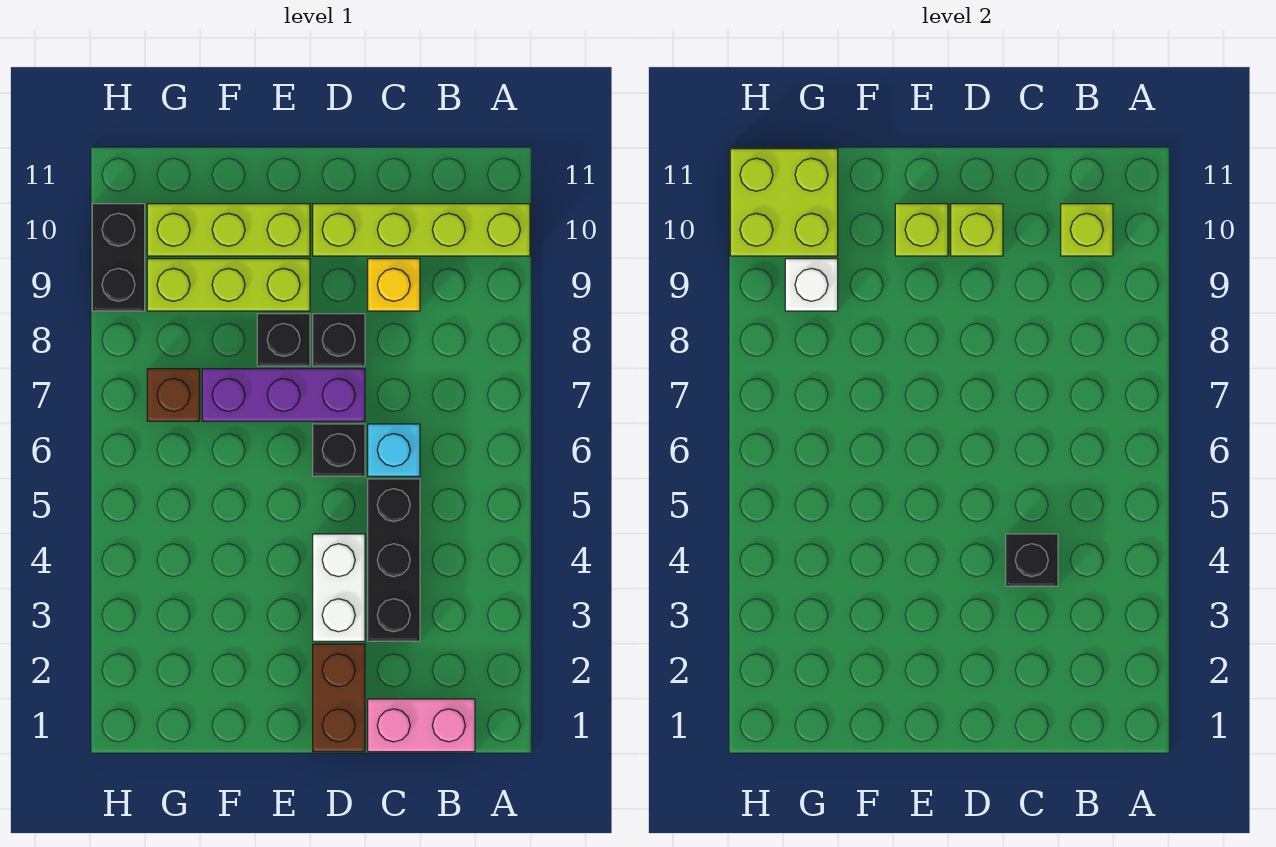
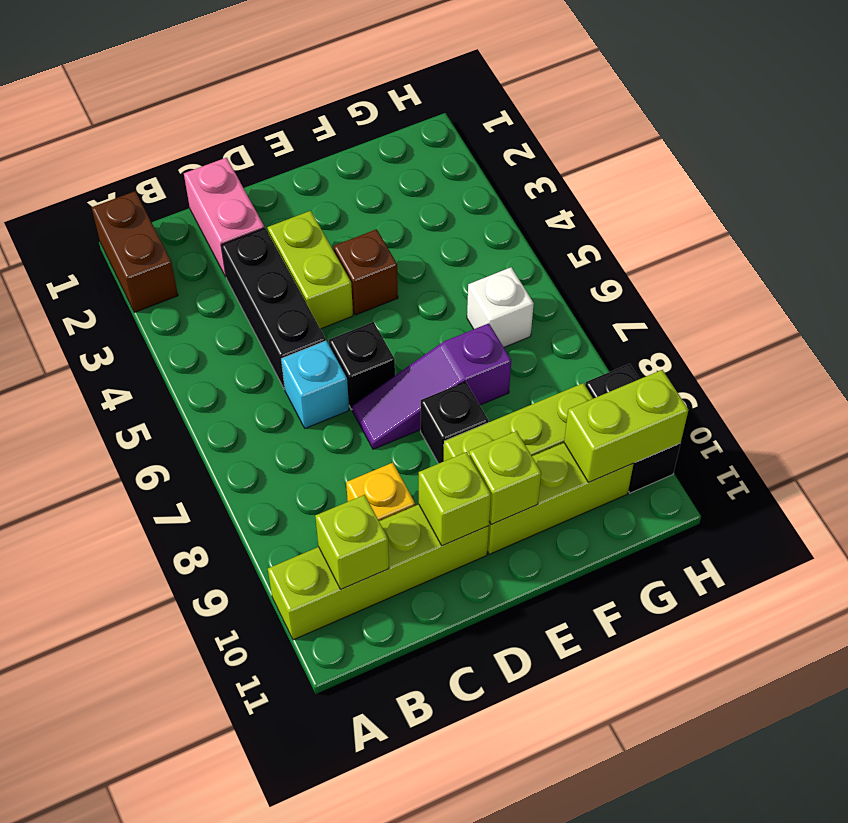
pink 1x2 brick [368,699,475,752] -> pink 1x2 brick turned to [184,158,264,277]
black 1x1 brick [1006,534,1058,586] -> none
brown 1x2 brick [313,644,365,752] -> brown 1x2 brick moved to [92,191,178,312]
white 1x2 brick [313,534,365,641] -> lime 1x2 brick [267,211,353,329]
purple 1x3 brick [202,369,365,421] -> purple 1x3 slope [352,323,511,449]
black 1x1 brick [313,314,365,366] -> none
brown 1x1 brick [147,369,200,421] -> brown 1x1 brick moved to [334,229,398,315]
white 1x1 brick [785,259,838,311] -> white 1x1 brick moved to [467,267,534,347]
lime 2x2 brick [730,149,838,256] -> lime 1x2 brick [564,370,688,482]

